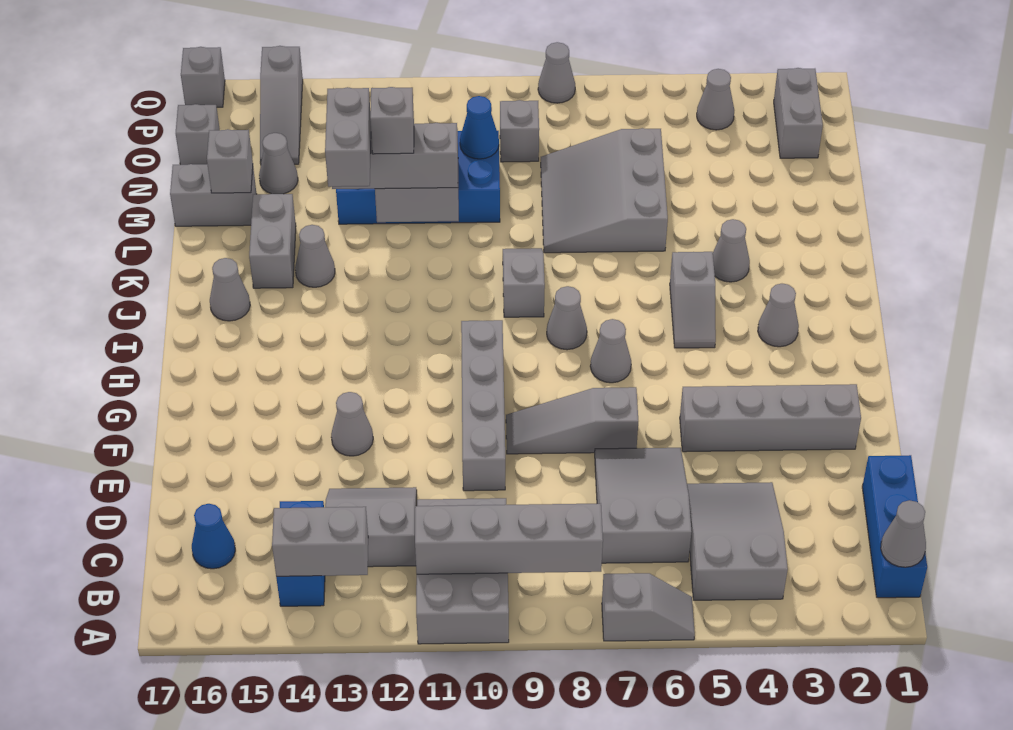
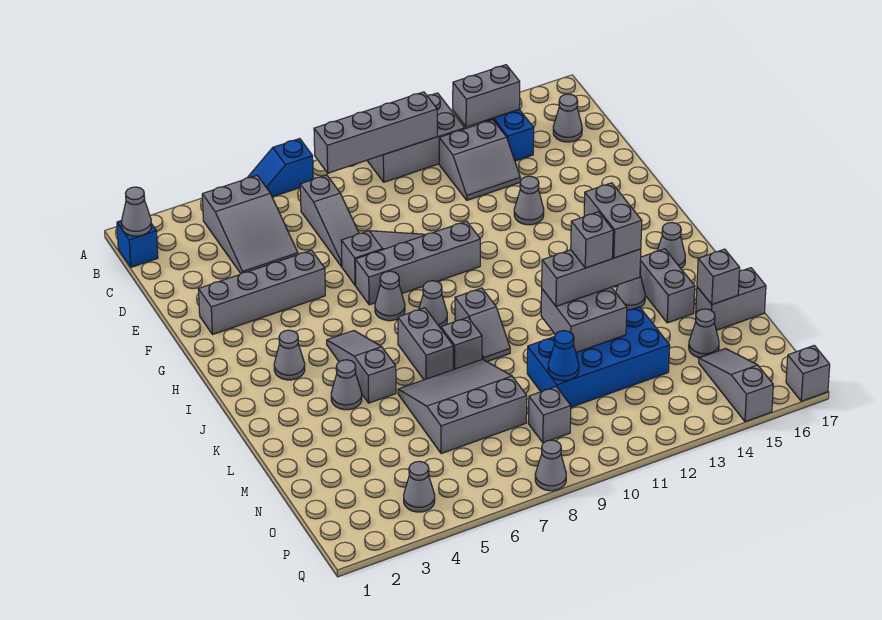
grey 1x2 slope [602,573,695,641] -> blue 1x2 slope [247,139,313,197]
grey 2x3 brick [416,498,509,644] -> grey 2x3 brick turned to [367,93,465,182]
blue 1x3 brick [862,455,927,598] -> blue 1x1 brick [117,220,158,267]
grey 2x3 slope [595,448,692,563] -> grey 1x3 slope [300,175,359,267]
blue 1x1 cone [192,504,235,569] -> grey 1x1 cone [553,94,582,142]
grey 1x4 brick [461,320,505,491] -> grey 1x4 brick turned to [355,221,480,305]
grey 1x2 slope [670,252,716,348] -> grey 1x3 slope [327,331,396,403]
grey 3x3 slope [541,128,668,253] -> grey 3x3 slope turned to [398,359,527,454]
grey 1x2 brick [774,68,823,158] -> grey 1x2 brick moved to [398,308,453,380]
grey 1x1 brick [176,104,220,165] -> grey 1x1 brick moved to [441,317,482,369]

